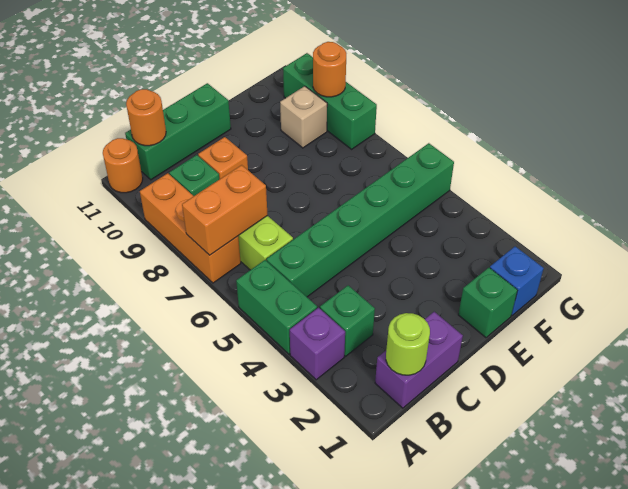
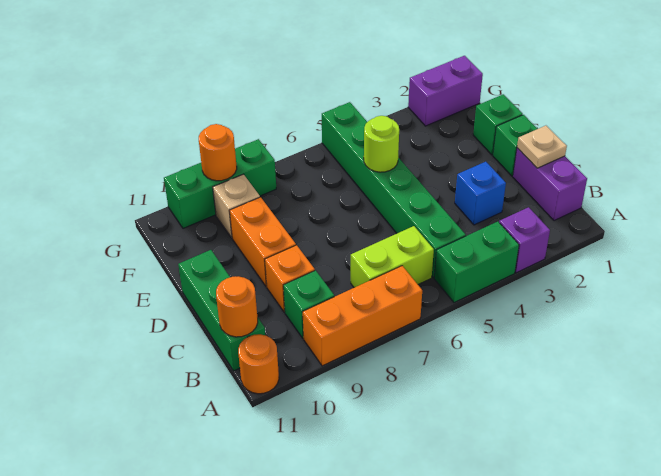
orange 1x2 brick [182,165,268,255] -> orange 1x2 brick moved to [229,197,296,287]
lime 1x1 round brick [386,313,430,375] -> lime 1x1 round brick moved to [364,116,399,172]
green 1x1 brick [320,285,375,356] -> green 1x1 brick moved to [493,115,537,176]
none -> tan 1x1 plate [517,126,567,168]
blue 1x1 brick [490,246,544,315] -> blue 1x1 brick moved to [455,162,506,225]
none -> purple 1x2 brick [408,56,483,126]

